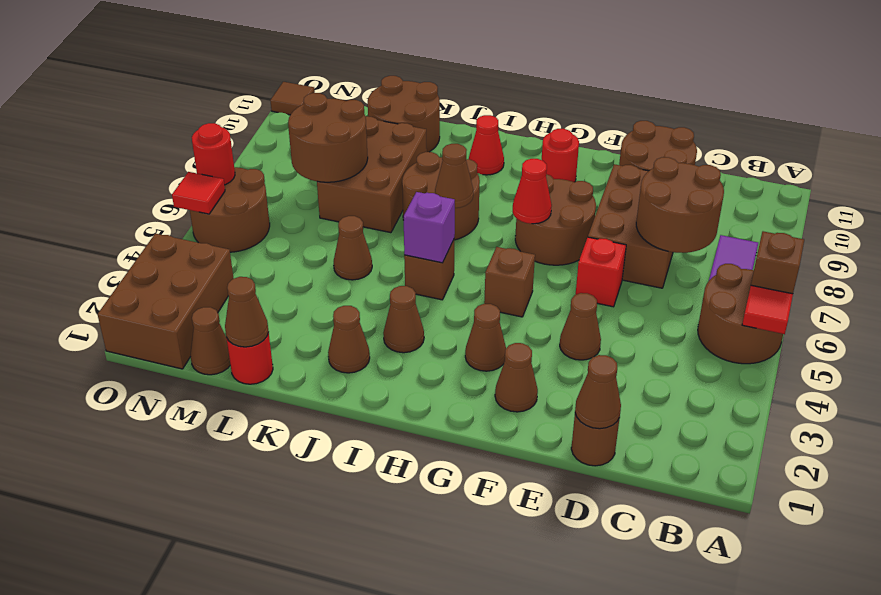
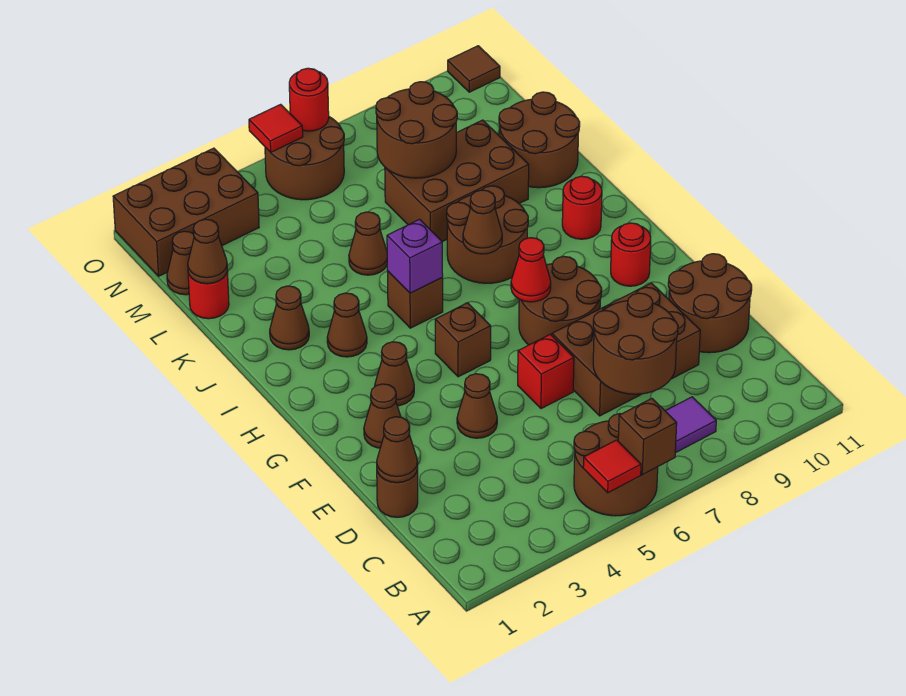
red 1x1 cone [469,115,504,175] -> red 1x1 round brick [562,176,602,239]

